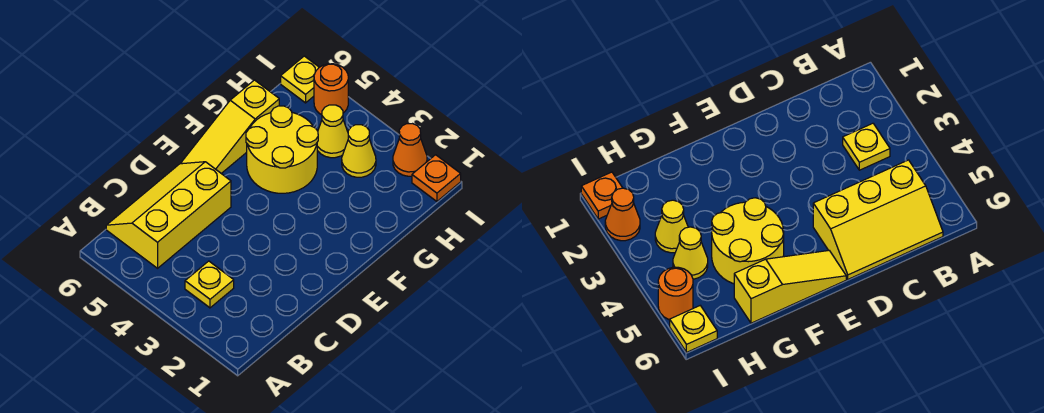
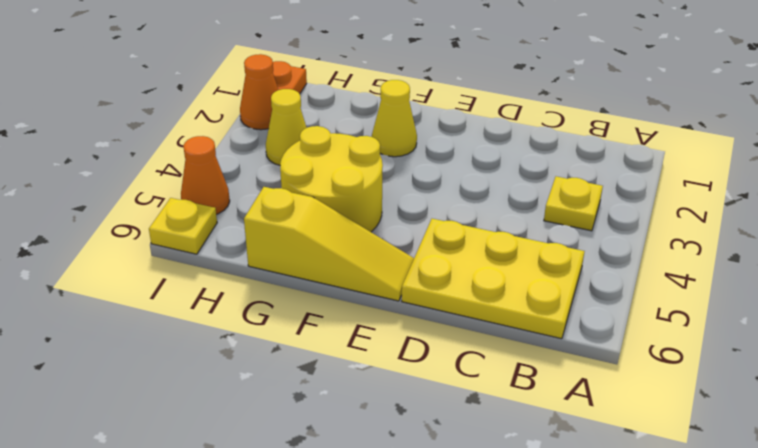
yellow 2x3 slope [106,162,231,268] -> yellow 2x3 plate [402,219,585,339]
yellow 1x1 cone [317,105,348,158] -> yellow 1x1 cone moved to [372,80,417,157]
orange 1x1 round brick [314,64,348,115] -> orange 1x1 cone [181,136,230,215]

